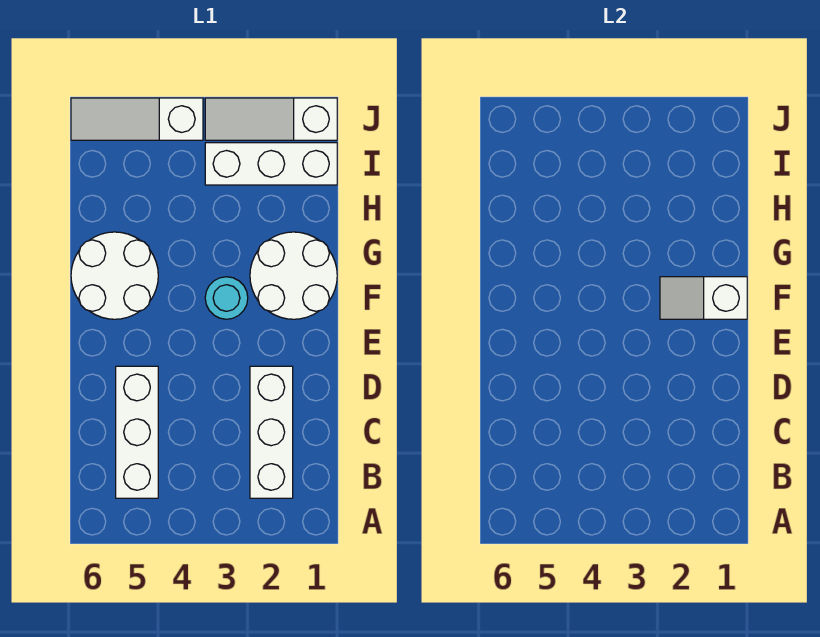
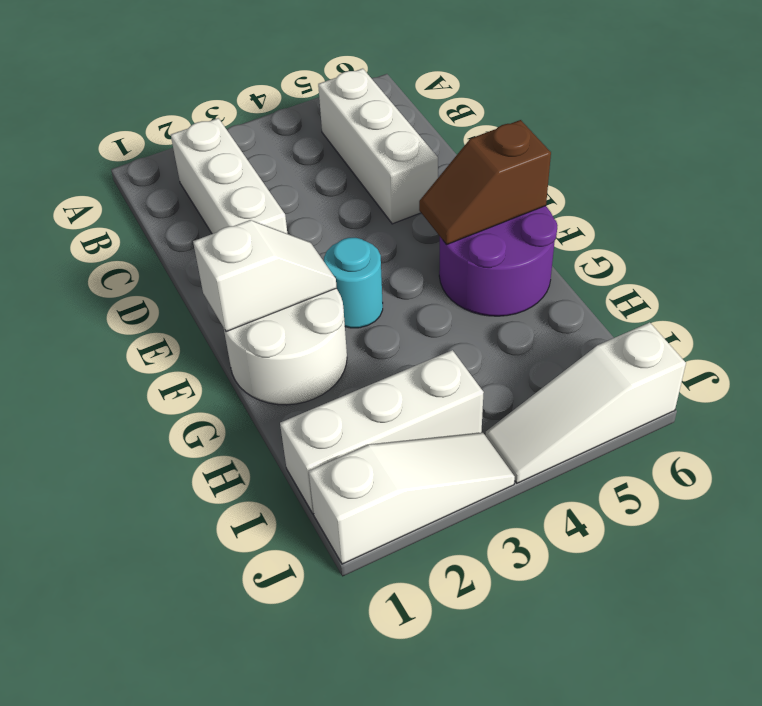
white 2x2 round brick [71,232,158,319] -> purple 2x2 round brick [439,206,558,316]
none -> brown 1x2 slope [419,120,551,245]
white 1x3 slope [71,98,203,140] -> white 1x3 slope turned to [486,322,686,483]

